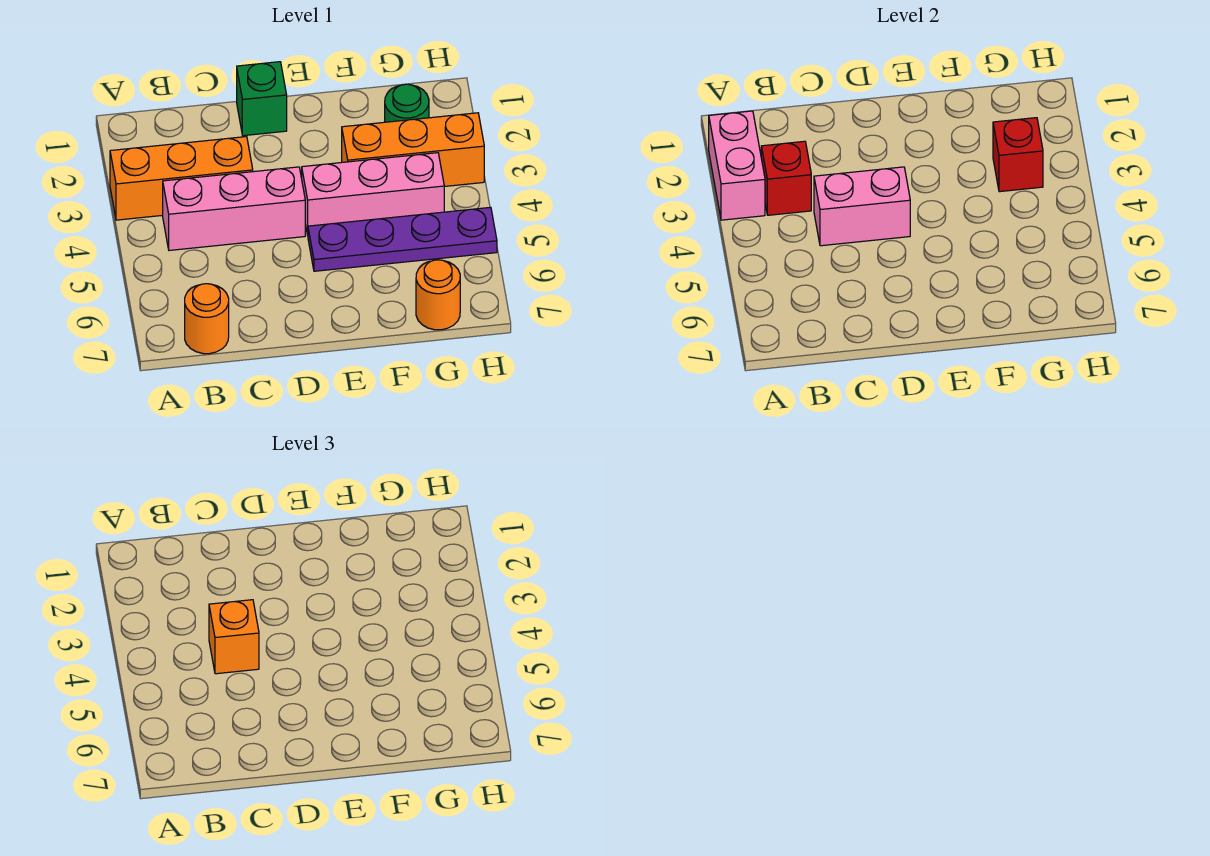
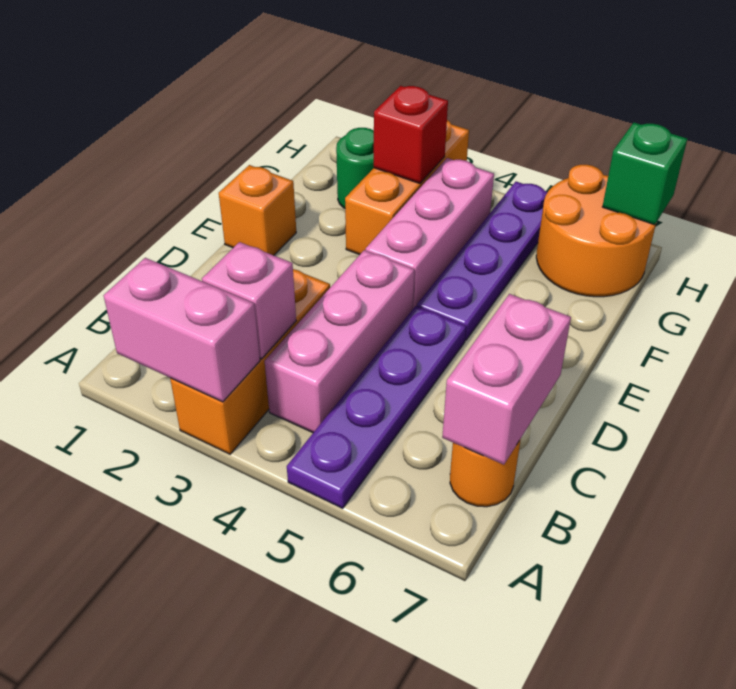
none -> purple 1x4 plate [287,306,466,508]
red 1x1 brick [761,141,811,215] -> pink 1x1 brick [202,242,296,359]
pink 1x2 brick [814,167,910,246] -> pink 1x2 brick moved to [442,294,571,465]
orange 1x1 brick [209,600,259,674] -> orange 1x1 brick moved to [219,165,296,255]
green 1x1 brick [237,62,287,136] -> green 1x1 brick moved to [602,123,687,225]
orange 1x1 round brick [416,260,460,330] -> orange 2x2 round brick [536,165,656,297]

